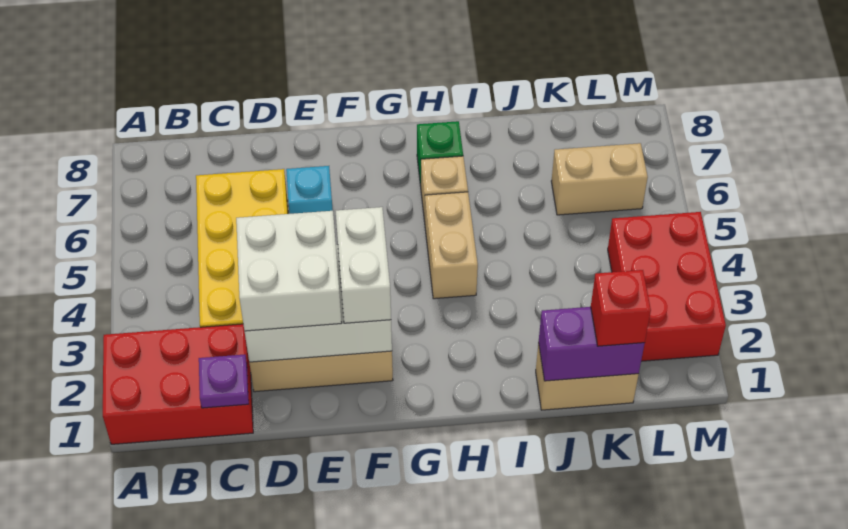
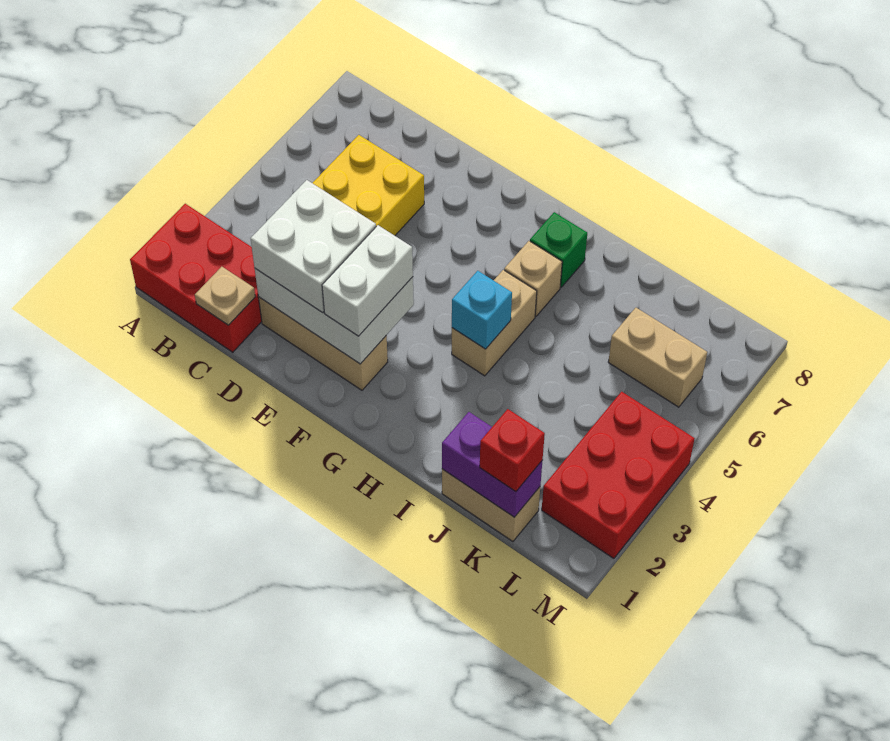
purple 1x1 plate [199,355,249,408] -> tan 1x1 plate [195,267,255,325]
cyan 1x1 brick [286,166,333,214] -> cyan 1x1 brick moved to [452,271,512,349]

